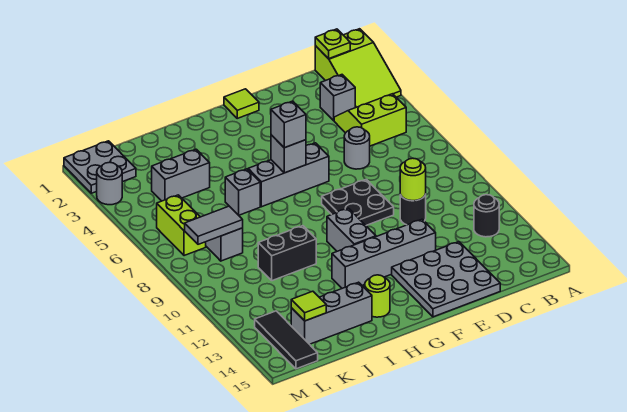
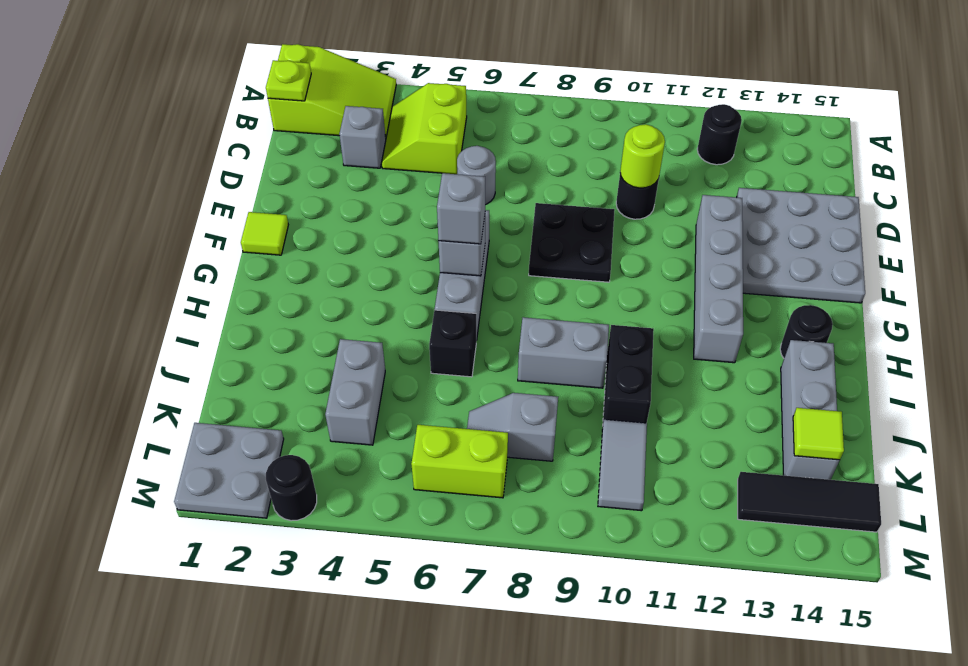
grey 1x2 brick [327,208,376,251] -> grey 1x2 brick moved to [518,317,609,388]
lime 1x1 round brick [365,275,390,317] -> black 1x1 round brick [780,305,833,358]
grey 1x1 brick [225,169,260,215] -> black 1x1 brick [429,310,476,377]
grey 1x2 tile [185,206,243,244] -> grey 1x2 tile moved to [598,420,647,511]
grey 1x1 round brick [97,162,122,205] -> black 1x1 round brick [266,455,317,521]

